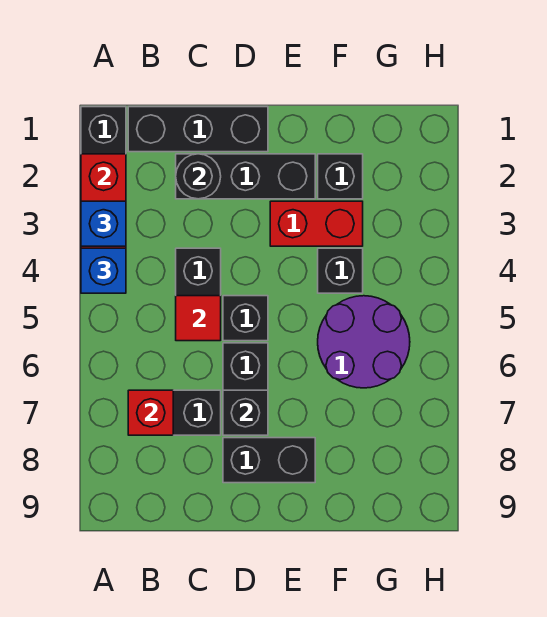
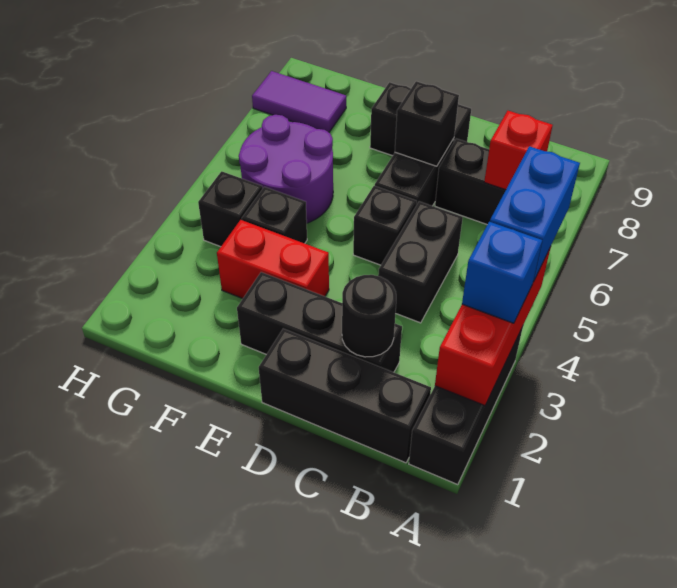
blue 1x1 brick [81,248,126,293] -> blue 1x2 brick [490,146,580,282]
red 1x1 tile [176,296,221,341] -> none
black 1x1 brick [318,154,363,199] -> black 1x1 brick moved to [198,171,262,247]
none -> purple 1x2 tile [252,71,346,132]

